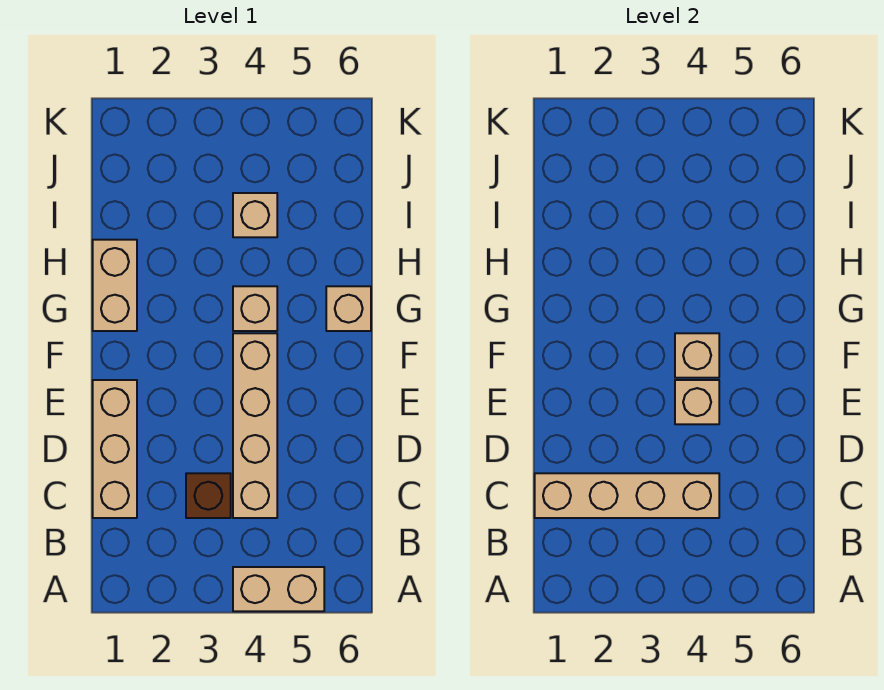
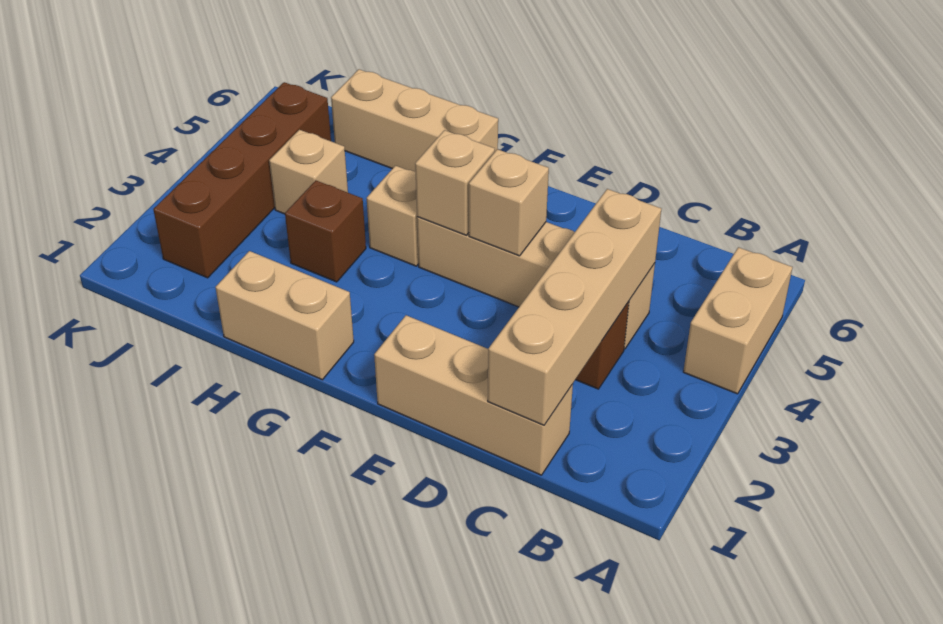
tan 1x1 brick [326,286,371,331] -> tan 1x3 brick [331,69,498,172]
none -> brown 1x1 brick [285,180,366,282]
none -> brown 1x4 brick [153,82,331,278]

